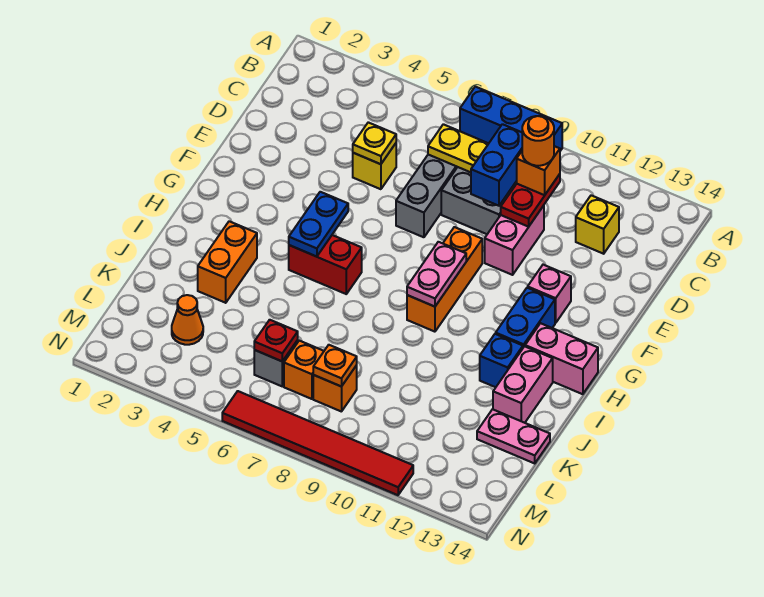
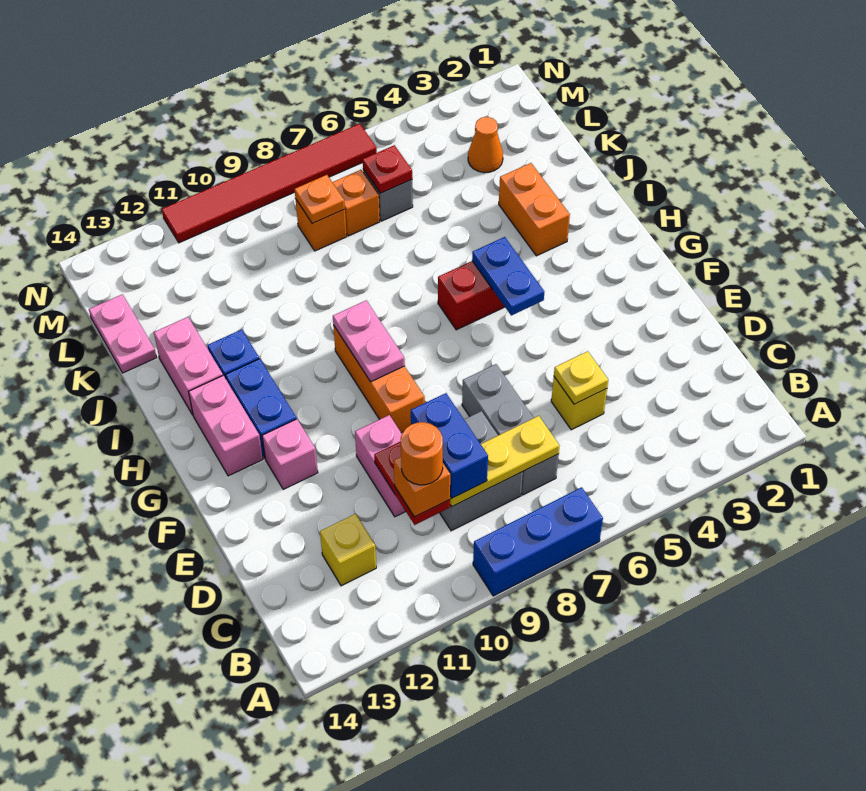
pink 1x2 brick [525,323,598,394] -> pink 1x2 brick turned to [189,375,263,476]
pink 1x2 plate [477,409,550,463] -> pink 1x2 plate turned to [89,294,157,373]

